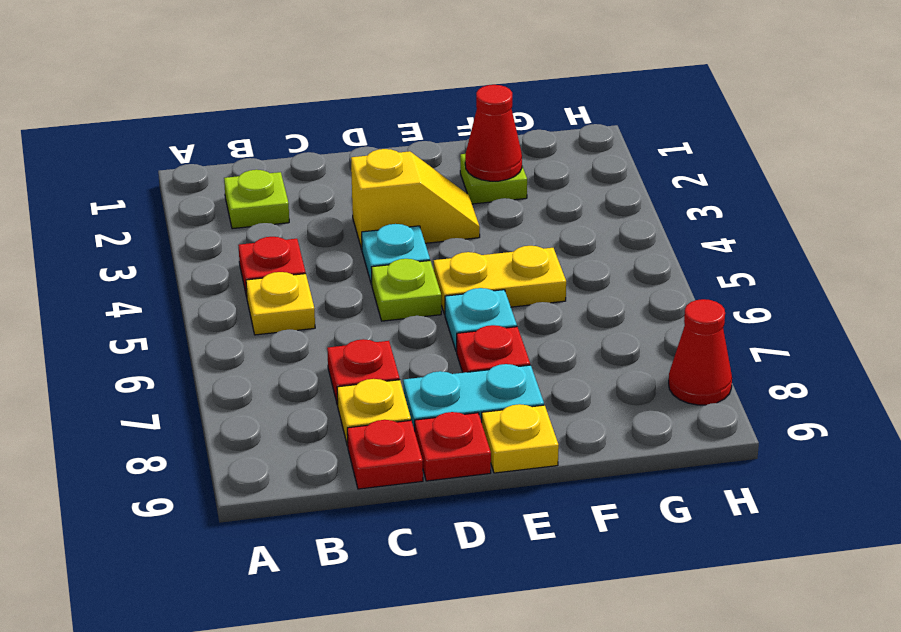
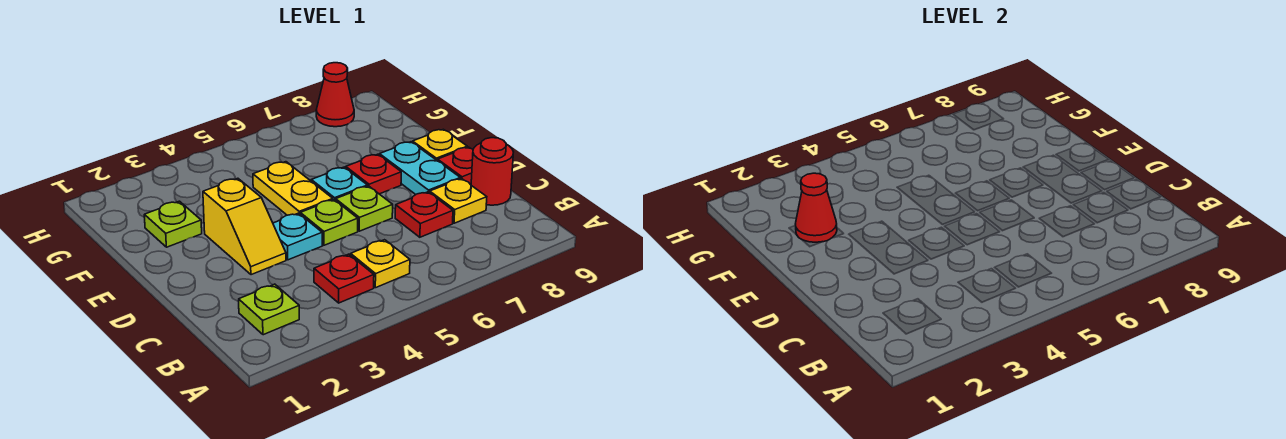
red 1x1 plate [347,420,423,489] -> red 1x1 round brick [471,138,513,205]
yellow 1x2 slope [351,149,480,249] -> yellow 1x2 slope turned to [203,178,286,275]
none -> lime 1x1 plate [336,186,393,231]

